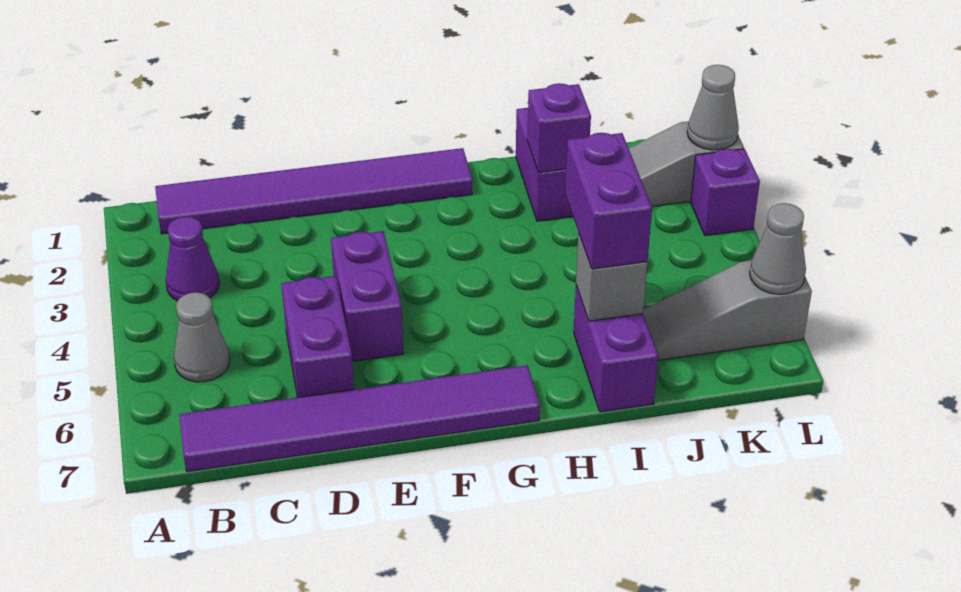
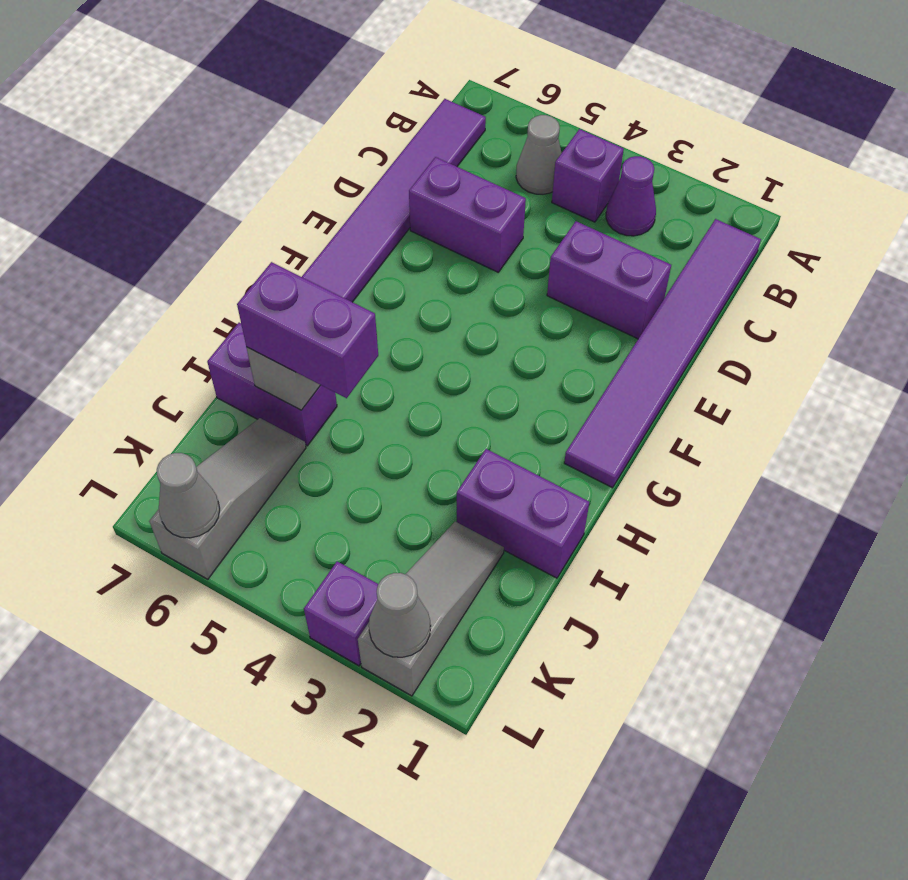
purple 1x2 brick [331,231,403,361] -> purple 1x2 brick moved to [547,221,671,339]
purple 1x1 brick [527,83,591,172] -> purple 1x1 brick moved to [552,129,624,222]

